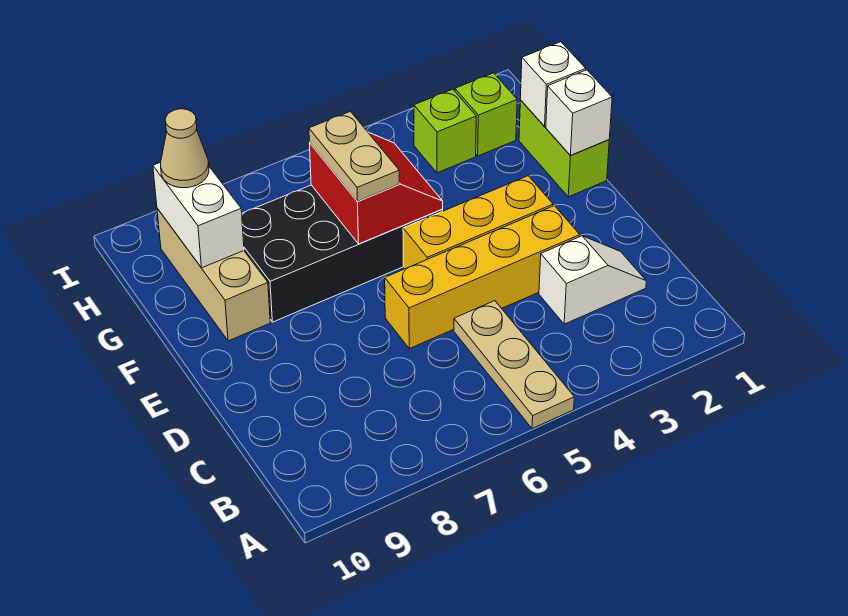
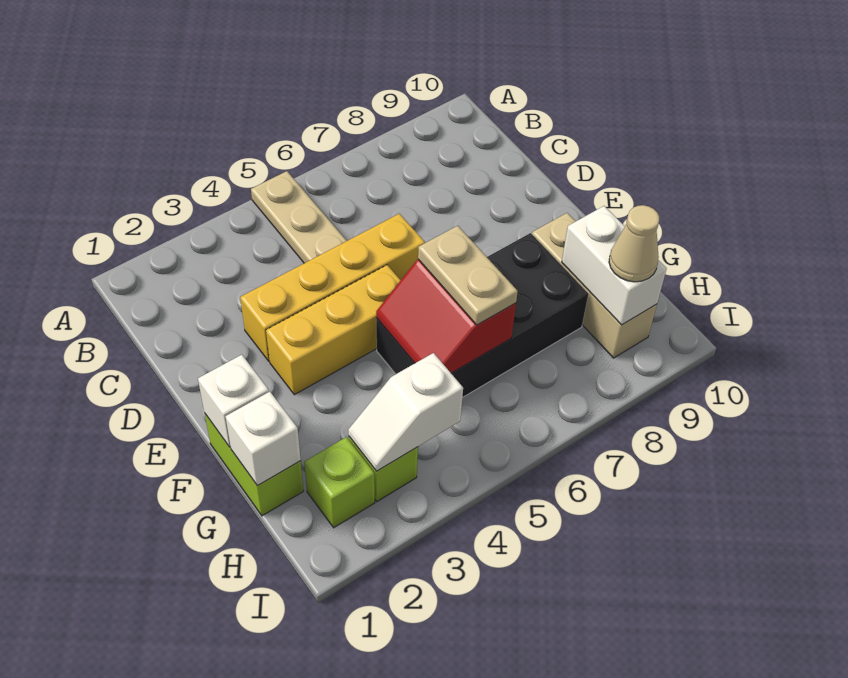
white 1x2 slope [539,236,646,324] -> white 1x2 slope moved to [348,353,463,471]

